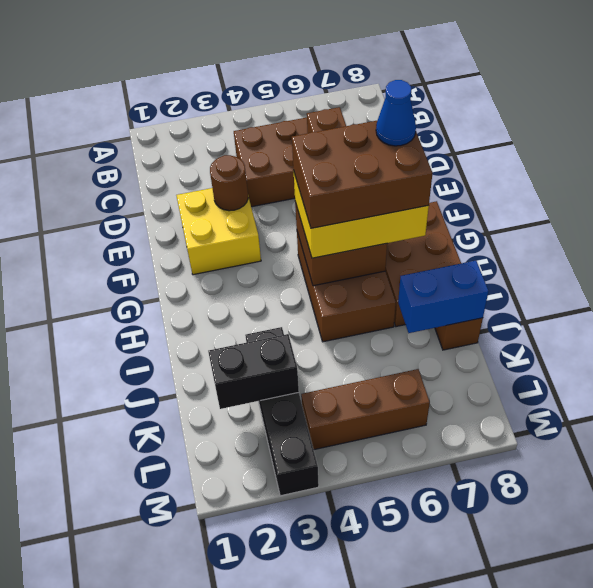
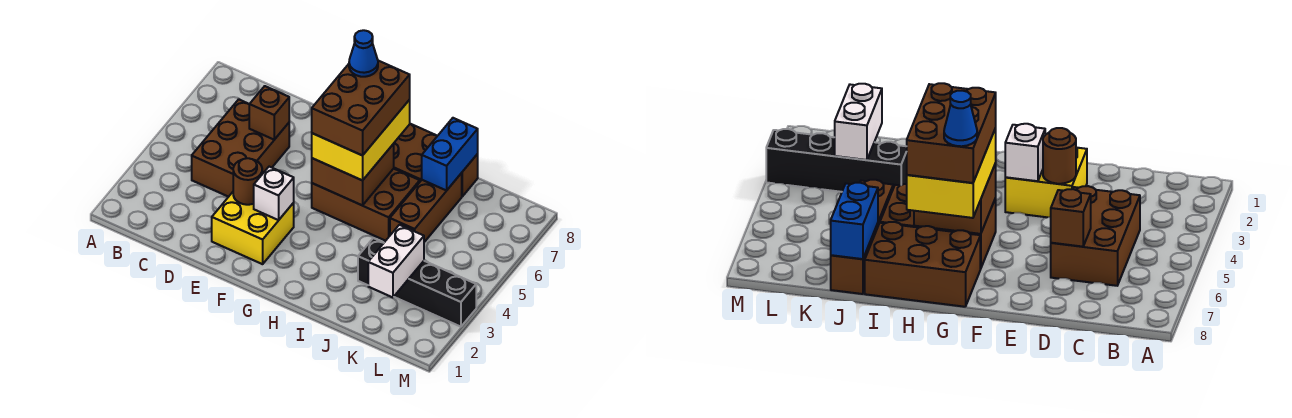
none -> white 1x1 brick [254,167,294,220]
black 1x2 brick [208,334,299,409] -> white 1x2 brick [368,225,424,297]
brown 1x3 brick [301,369,430,450] -> brown 1x3 brick moved to [390,173,462,242]

